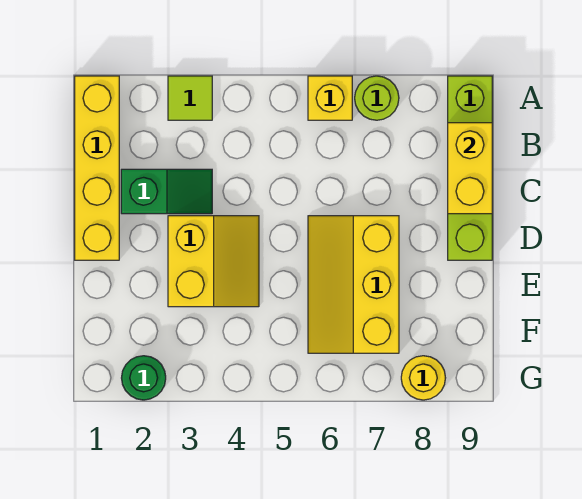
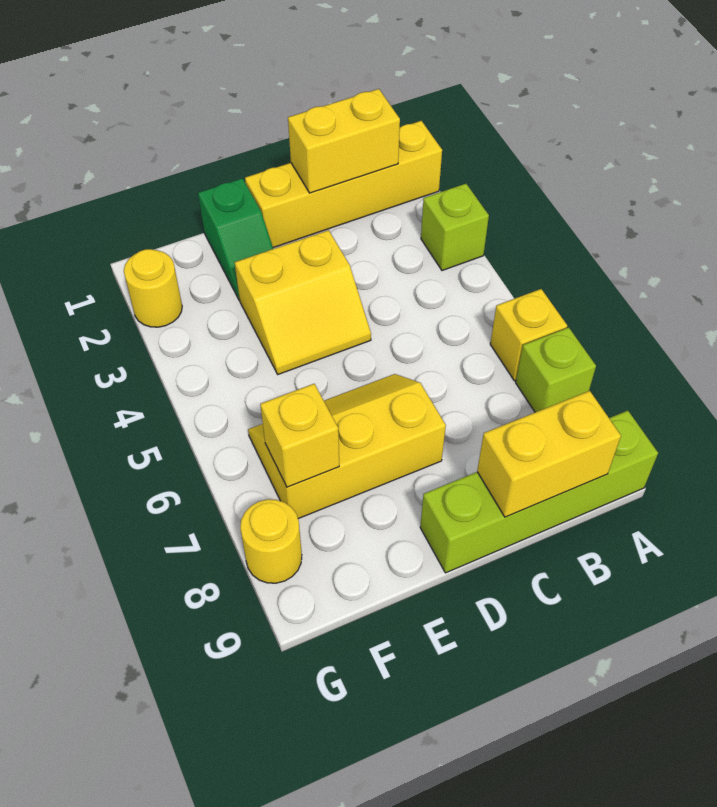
lime 1x1 tile [168,76,212,120] -> lime 1x1 brick [421,184,489,271]
lime 1x1 round brick [355,76,399,120] -> lime 1x1 brick [516,327,596,412]
none -> yellow 1x2 brick [288,89,400,193]
green 1x2 slope [121,169,212,214] -> green 1x2 slope moved to [198,178,273,300]
none -> yellow 1x1 brick [260,384,339,487]
green 1x1 round brick [122,356,166,400] -> yellow 1x1 round brick [124,249,182,327]

